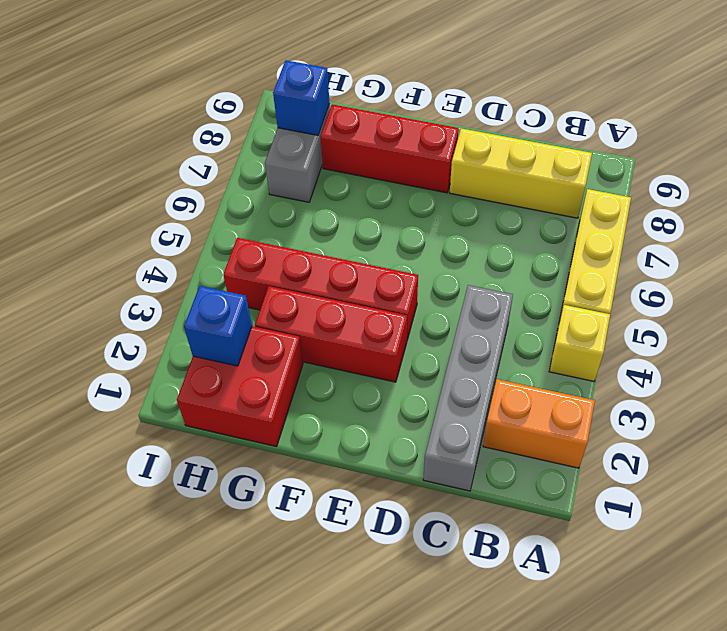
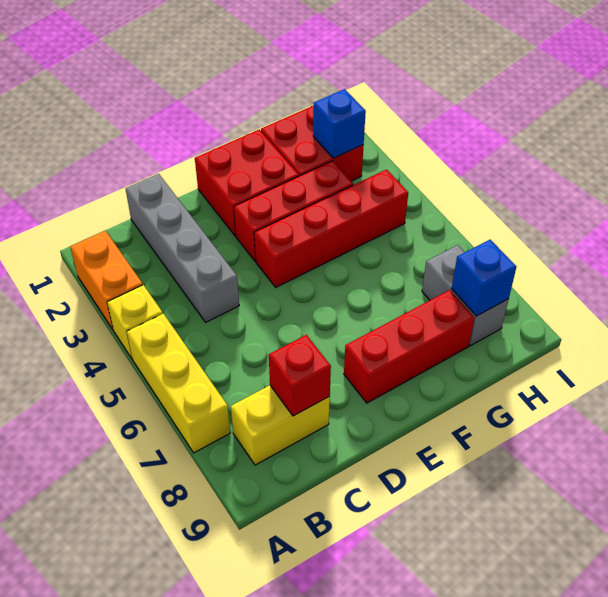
orange 1x2 brick [483,379,595,468] -> orange 1x2 brick turned to [70,230,143,330]
yellow 1x3 brick [450,128,592,218] -> yellow 1x2 brick [231,385,330,465]
none -> red 1x1 brick [269,335,331,416]
none -> red 2x2 brick [195,129,299,236]

